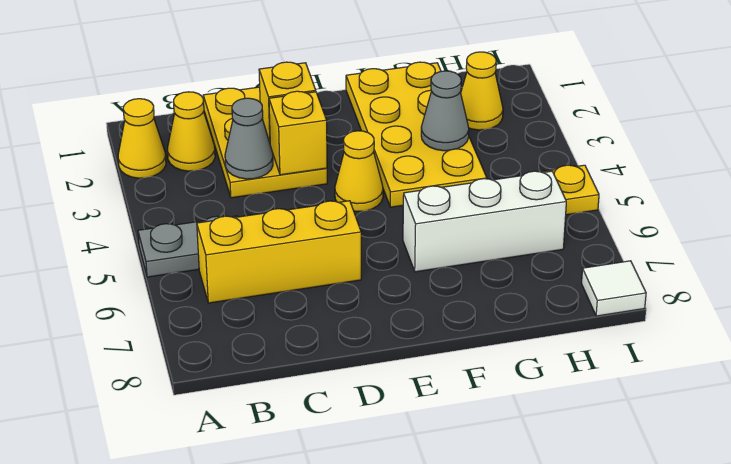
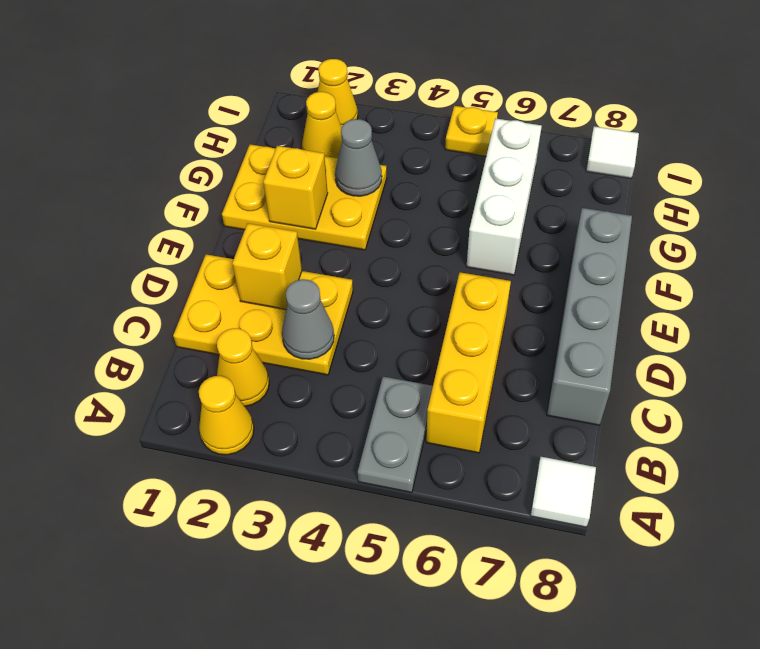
none -> white 1x1 tile [530,457,596,527]
none -> grey 1x4 brick [547,208,632,425]
yellow 1x1 brick [269,91,327,175] -> yellow 1x1 brick moved to [263,146,328,229]
yellow 1x1 cone [335,131,383,211] -> yellow 1x1 cone moved to [318,59,358,127]
yellow 2x4 plate [346,62,487,207] -> yellow 2x3 plate [222,144,387,250]

